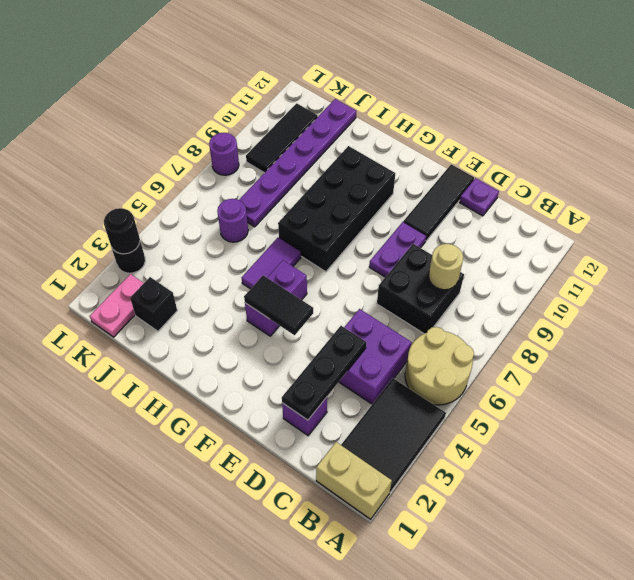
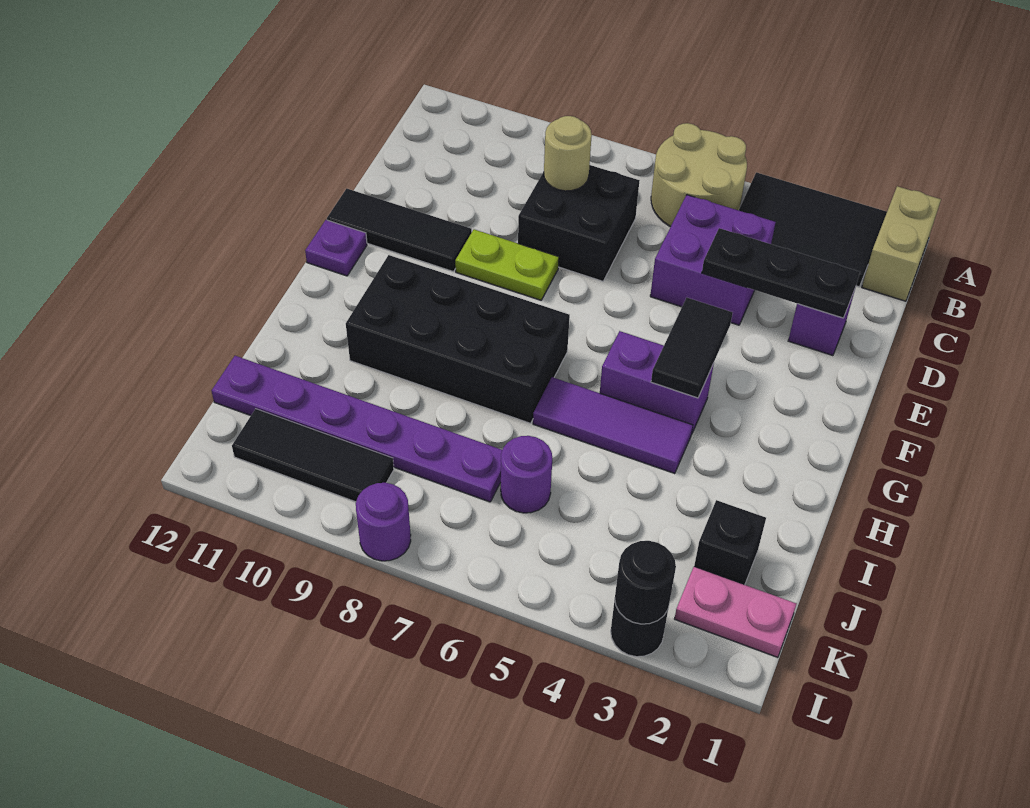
purple 1x1 plate [459,178,499,216] -> purple 1x1 plate moved to [305,220,367,276]
purple 1x2 plate [369,222,426,277] -> lime 1x2 plate [455,229,559,300]
purple 1x2 tile [242,237,301,289] -> purple 1x3 tile [533,377,693,474]

